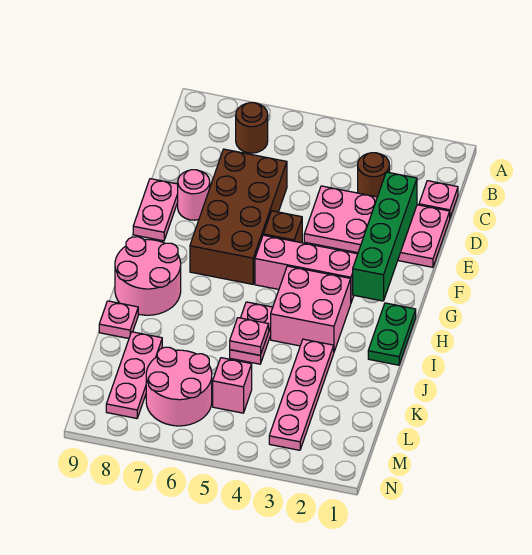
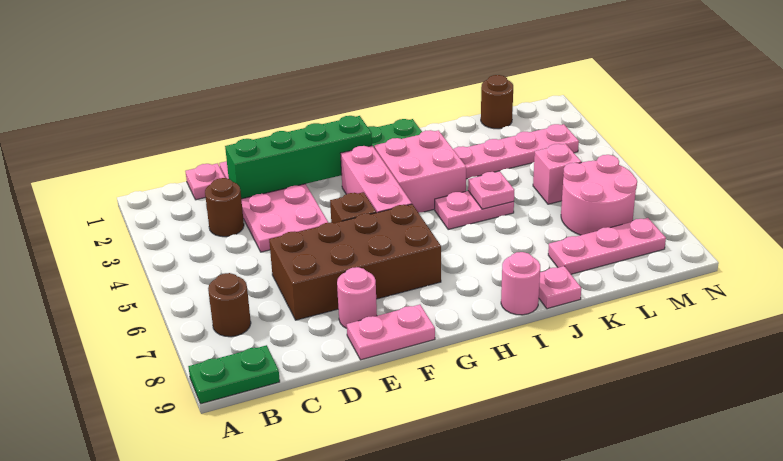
none -> green 1x2 plate [188,345,280,404]
pink 2x2 round brick [115,237,181,315] -> pink 1x1 round brick [501,252,540,315]
none -> brown 1x1 round brick [481,75,513,129]

